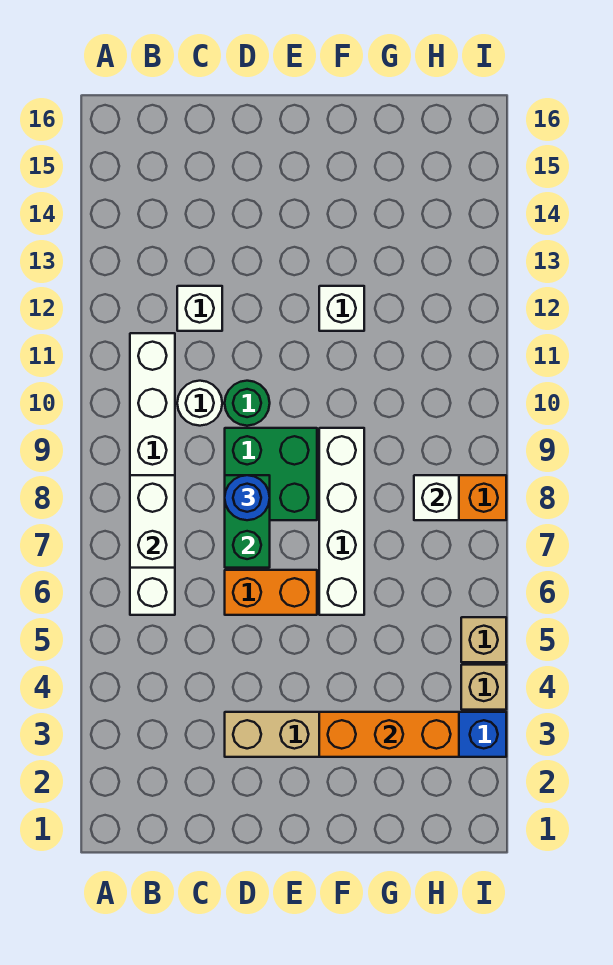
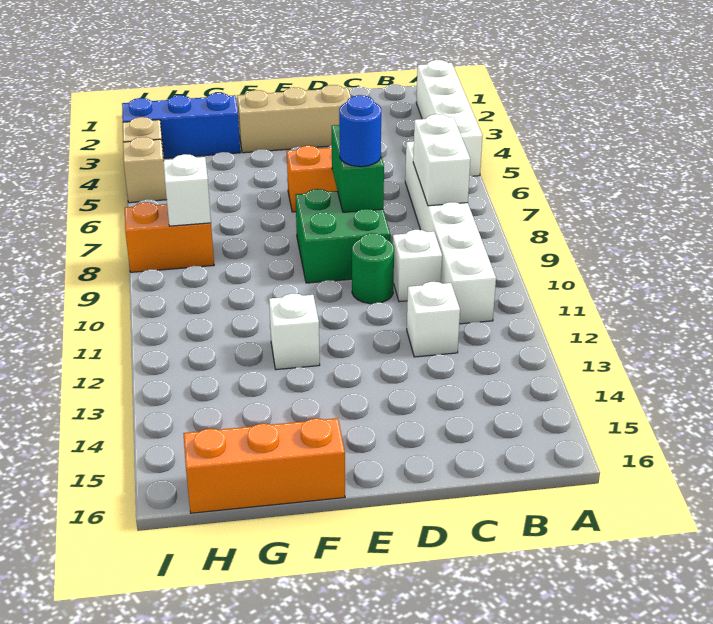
white 1x1 round brick [177,381,222,426] -> white 1x1 brick [392,230,442,302]
orange 1x3 brick [319,712,459,757] -> orange 1x3 brick moved to [183,418,345,513]
white 1x4 brick [319,428,364,615] -> white 1x4 brick moved to [416,60,483,176]

